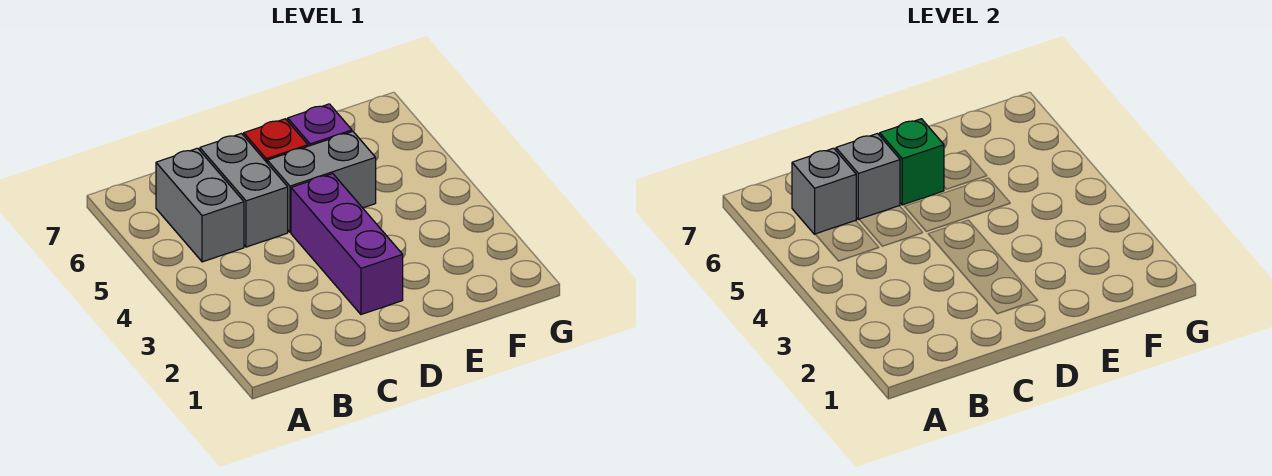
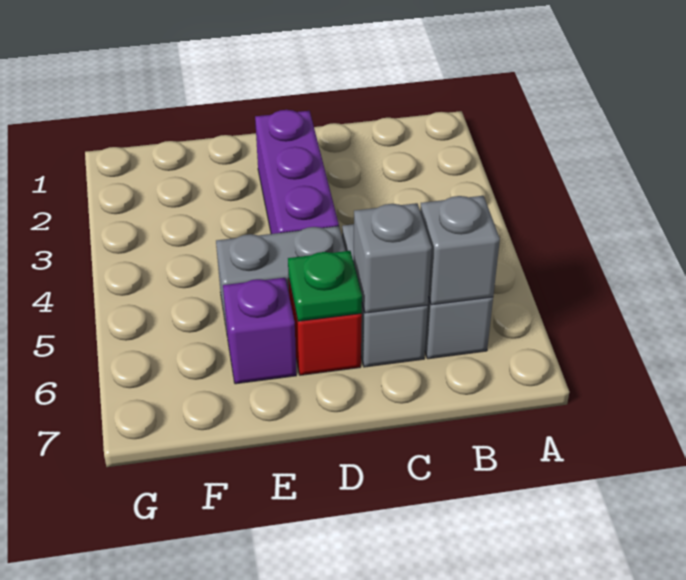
green 1x1 brick [880,119,944,205] -> green 1x1 plate [288,251,362,321]

